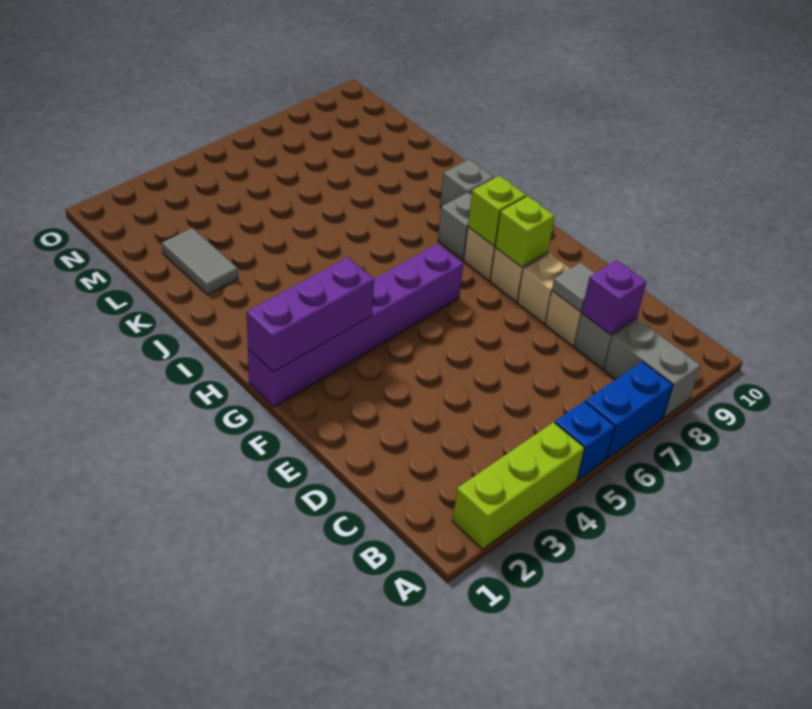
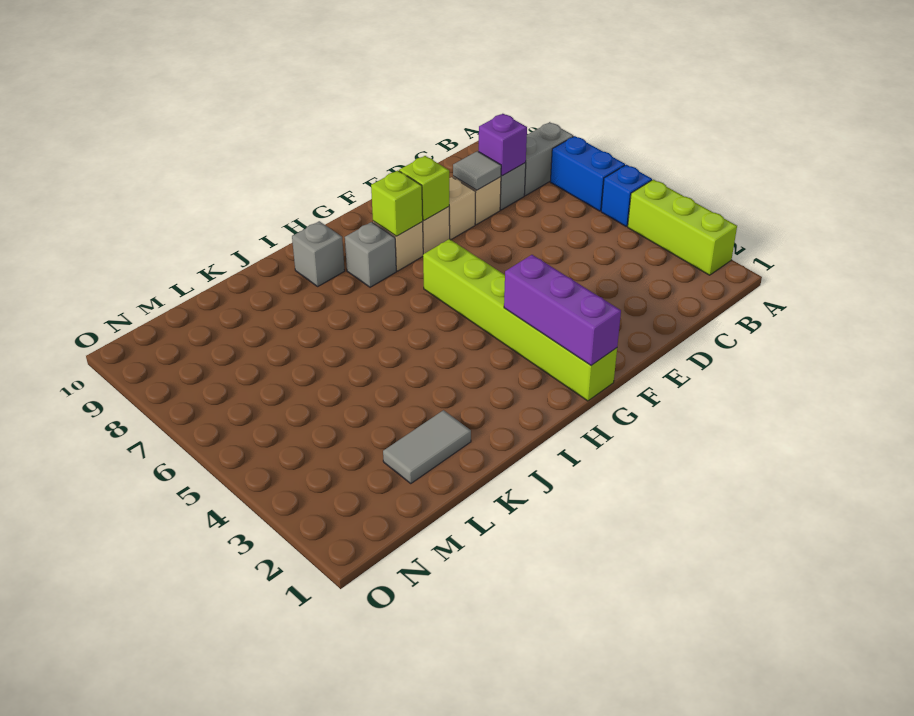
purple 1x6 brick [248,244,463,407] -> lime 1x6 brick [423,239,617,401]

